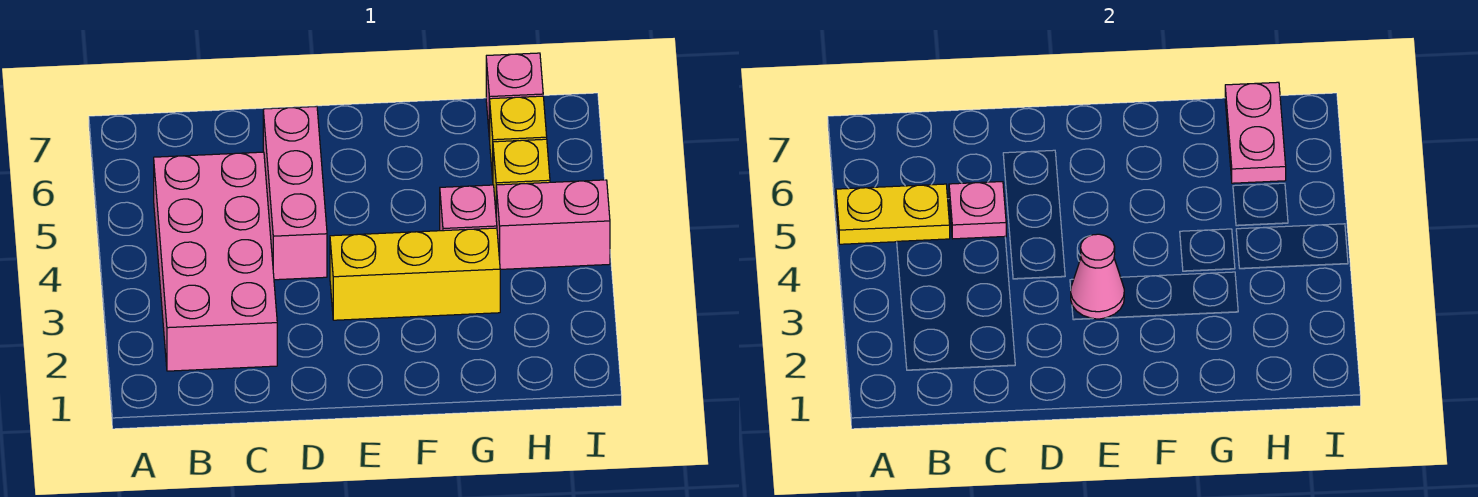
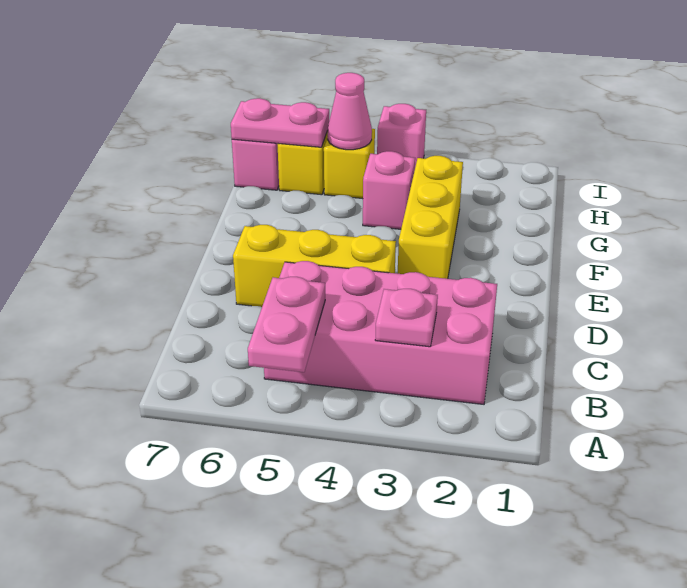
yellow 1x2 plate [836,184,950,244] -> pink 1x2 plate [248,277,325,372]
pink 1x1 plate [949,182,1006,239] -> pink 1x1 plate moved to [375,289,438,347]
pink 1x3 brick [263,106,327,280] -> yellow 1x3 brick [233,225,396,307]
pink 1x1 cone [1071,234,1124,319] -> pink 1x1 cone moved to [328,73,372,150]
pink 1x2 brick [496,180,610,269] -> pink 1x1 brick [377,104,426,167]

